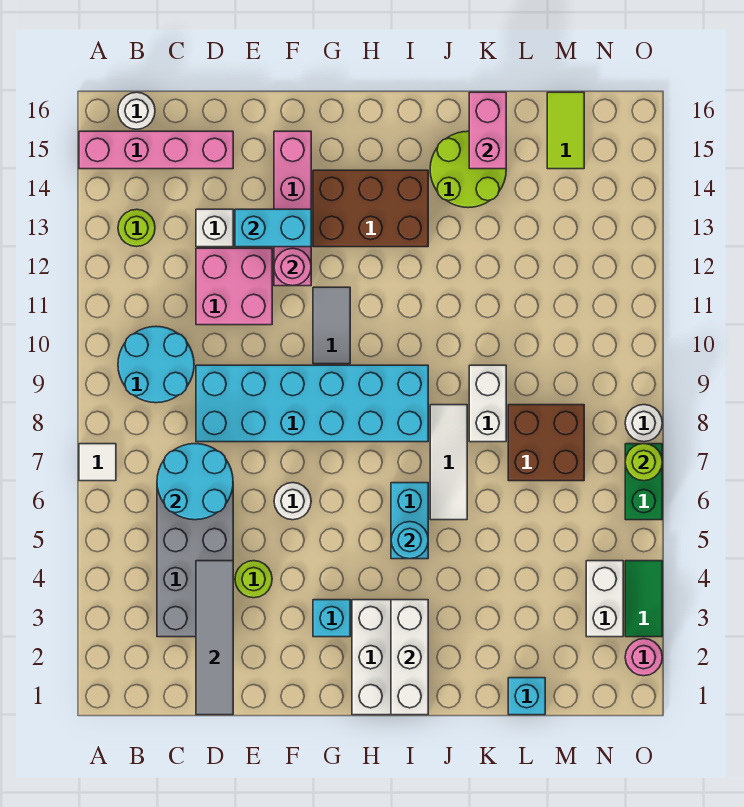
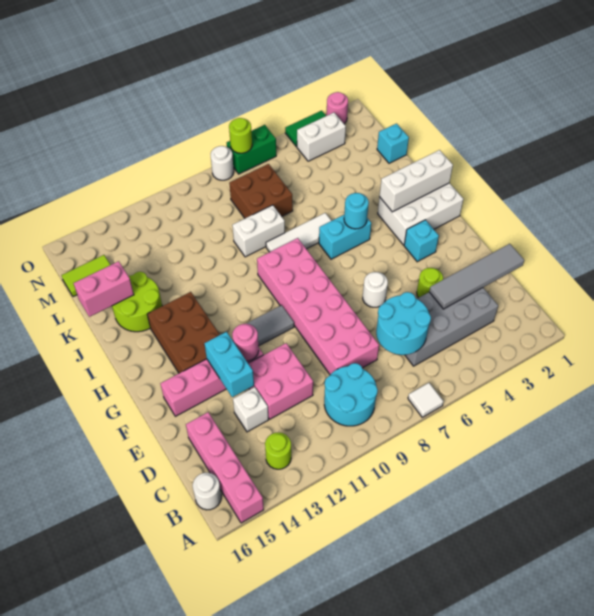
cyan 2x6 brick [196,365,428,442] -> pink 2x6 brick [257,238,379,374]

